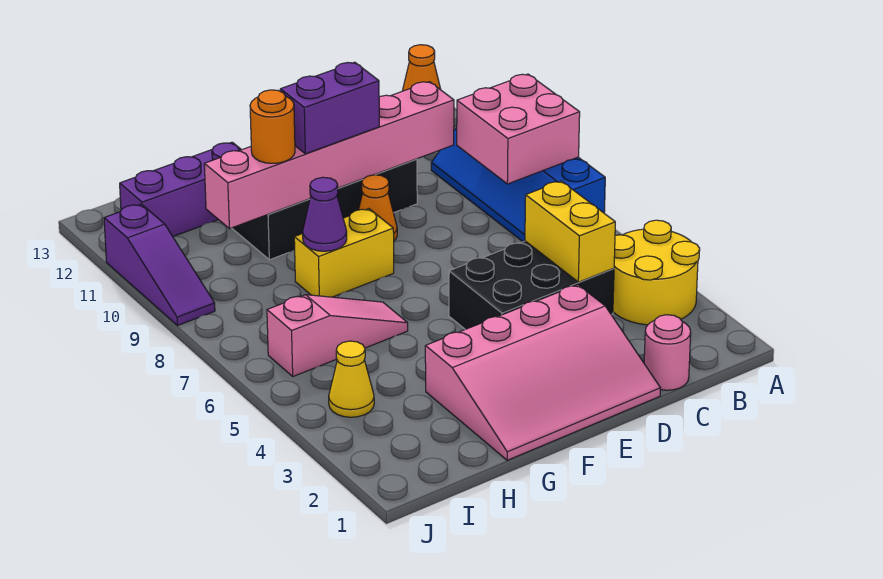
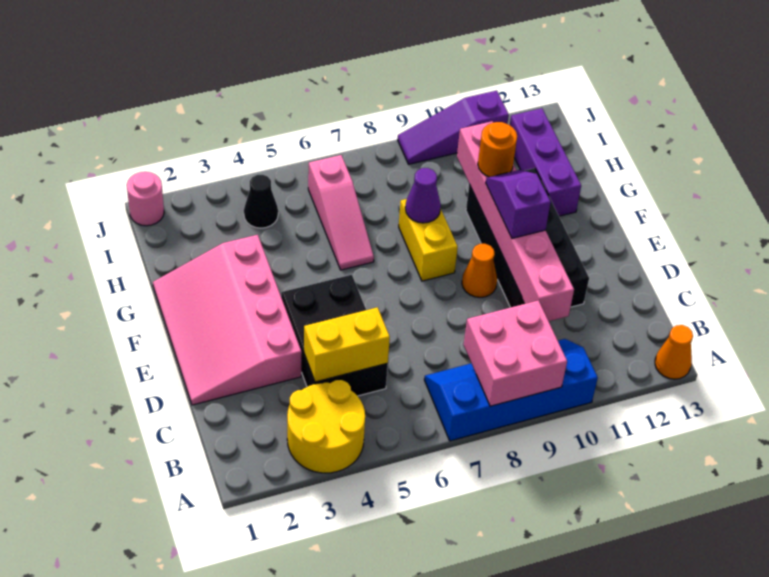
pink 1x1 round brick [644,315,691,390] -> pink 1x1 round brick moved to [127,172,164,226]
purple 1x2 brick [280,62,379,154] -> purple 1x2 slope [486,170,551,238]
yellow 1x1 cone [329,341,374,417] -> black 1x1 cone [244,175,278,228]

